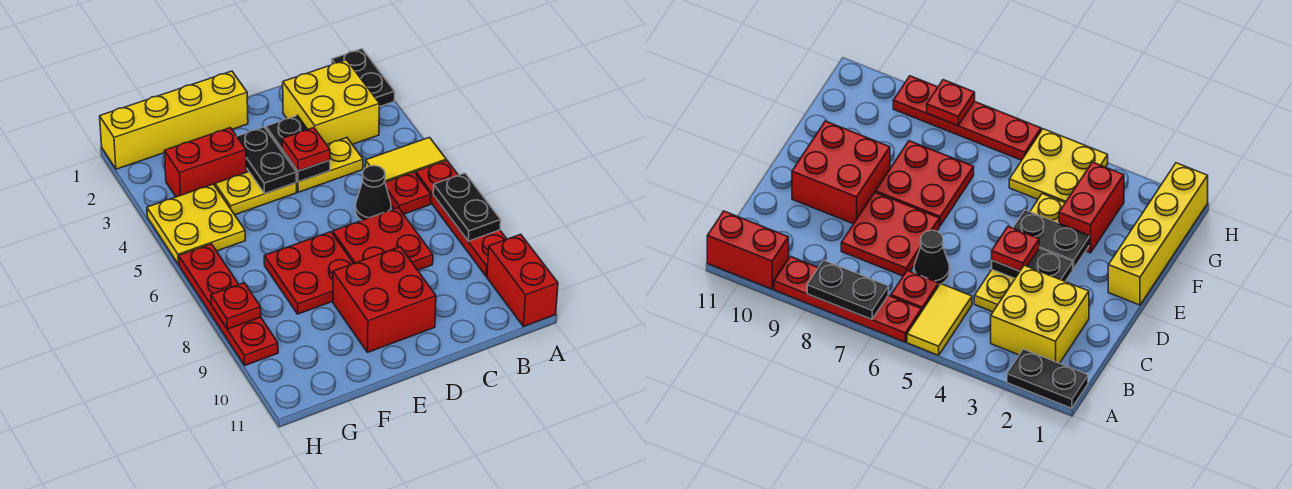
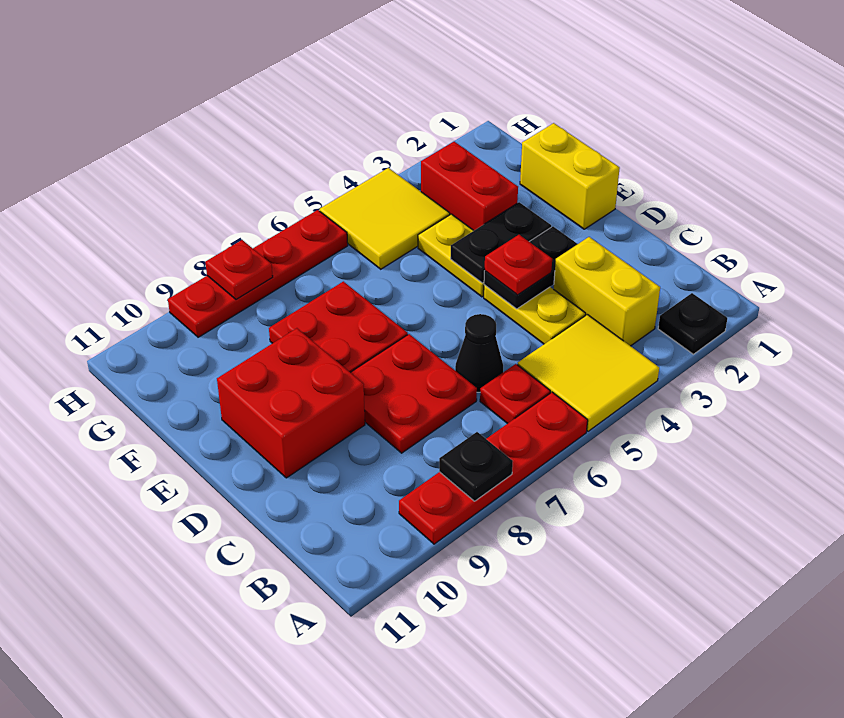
black 1x2 plate [332,49,395,107] -> black 1x1 plate [658,293,727,354]
yellow 1x2 tile [365,137,446,182] -> yellow 2x2 tile [517,315,659,431]
black 1x2 plate [433,173,501,241] -> black 1x1 plate [439,432,513,501]
red 1x2 brick [487,234,558,327] -> none
yellow 2x2 brick [283,60,379,145] -> yellow 1x2 brick [554,237,660,346]
yellow 1x4 brick [100,71,248,169] -> yellow 1x2 brick [520,123,620,229]
yellow 2x2 plate [147,184,246,265] -> yellow 2x2 tile [320,168,450,269]

